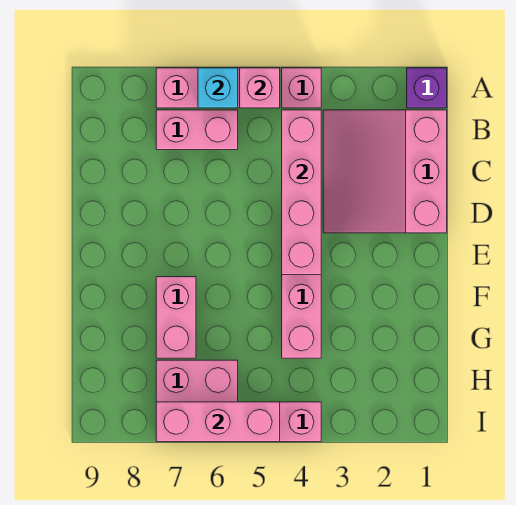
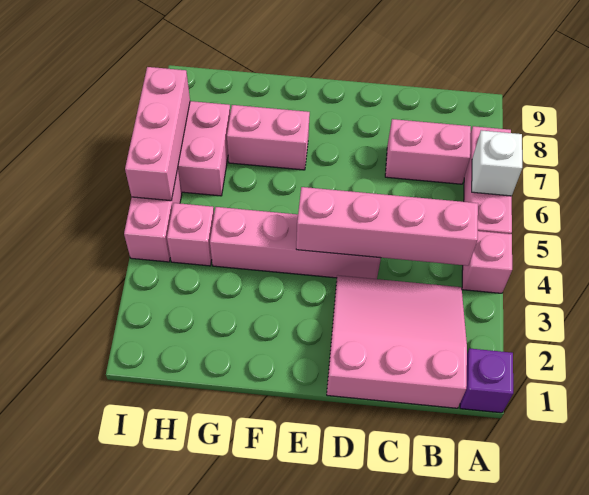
pink 1x1 brick [240,68,280,108] -> pink 1x1 brick moved to [167,203,214,266]
cyan 1x1 brick [198,68,238,108] -> white 1x1 brick [472,130,522,196]
pink 1x2 brick [156,110,238,150] -> pink 1x2 brick turned to [385,119,471,184]

